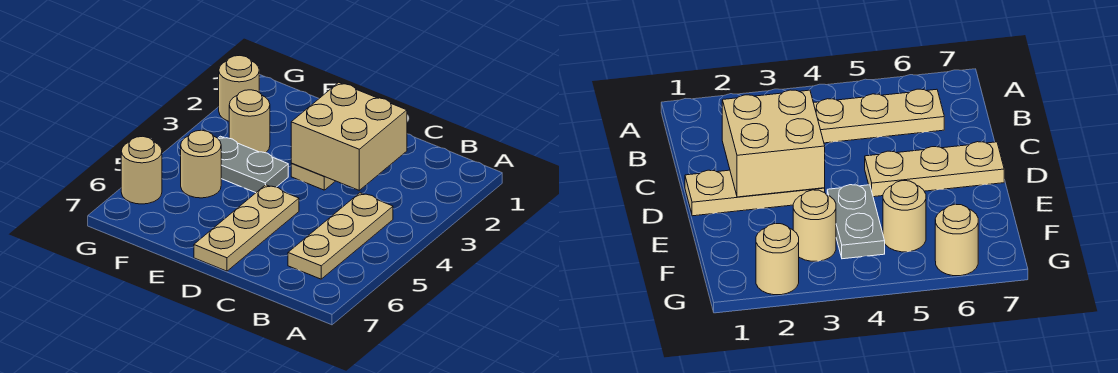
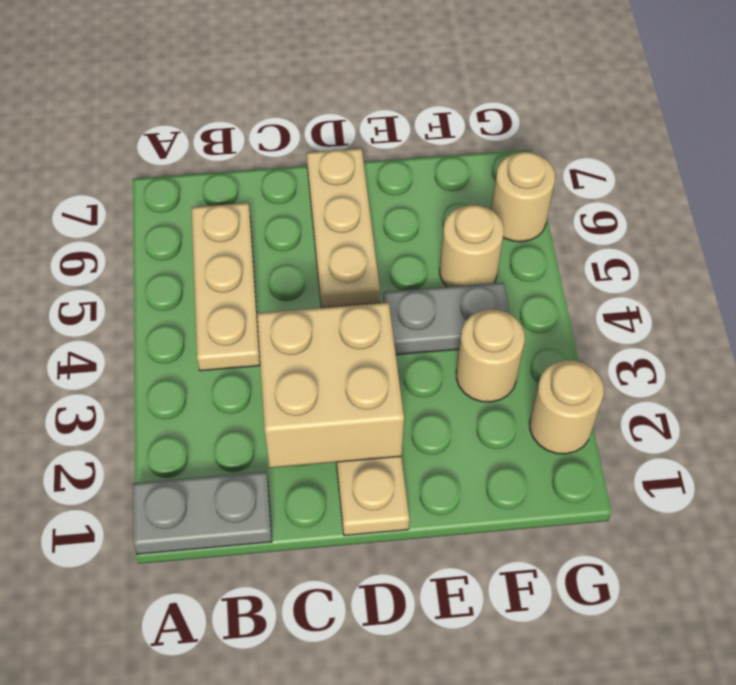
none -> grey 1x2 plate [133,472,272,554]

